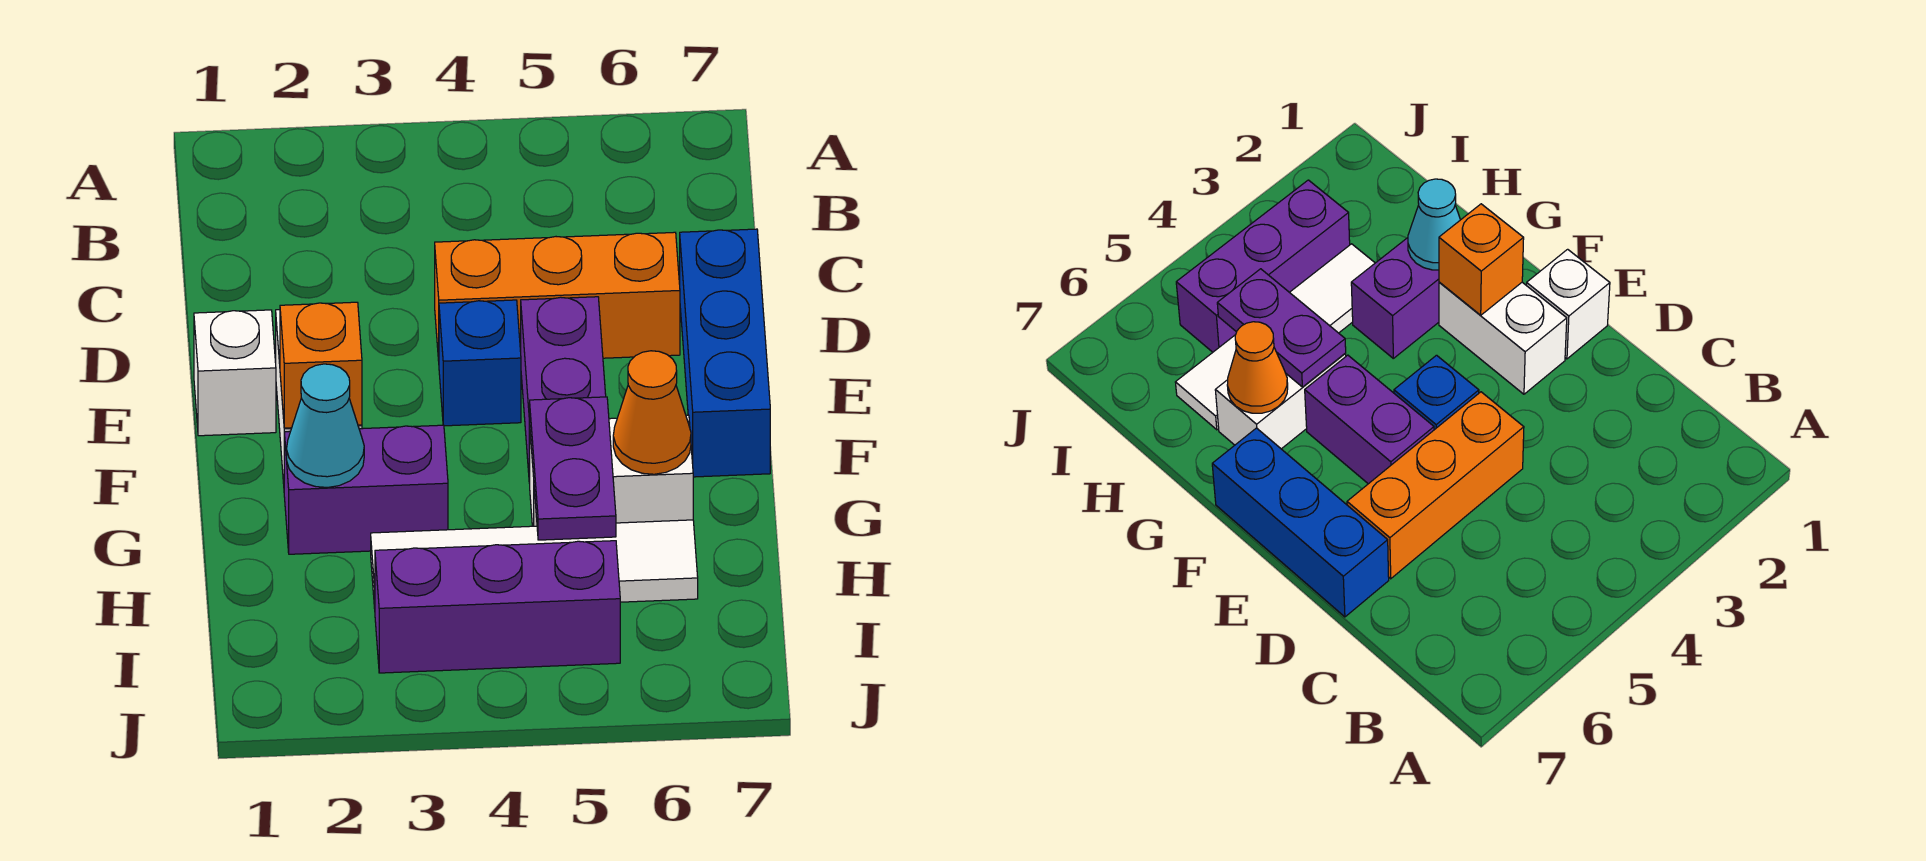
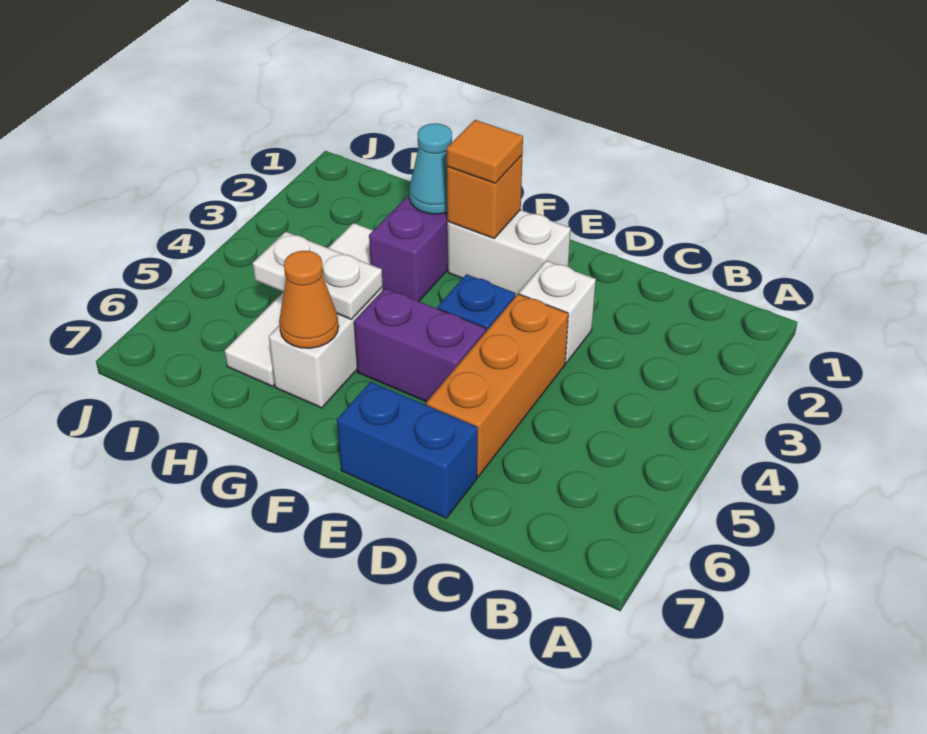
blue 1x3 brick [680,229,770,477] -> blue 1x2 brick [337,382,478,518]
white 1x1 brick [194,310,276,436] -> white 1x1 brick moved to [519,261,596,363]
none -> orange 1x1 tile [447,120,523,183]
purple 1x2 plate [530,397,616,540] -> white 1x2 plate [253,232,383,319]
purple 1x3 brick [375,541,620,673] -> none

